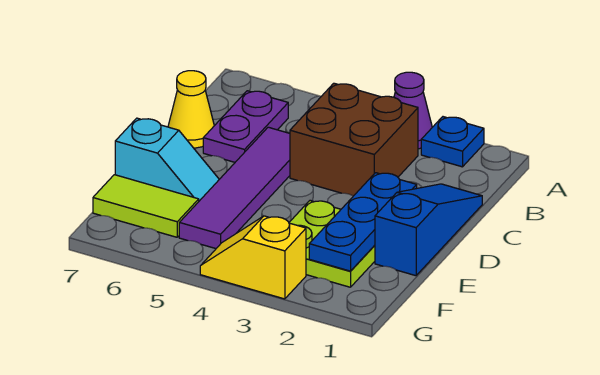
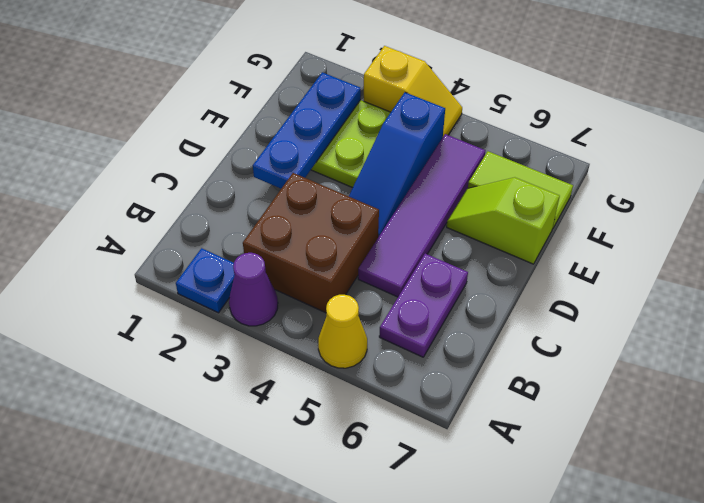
blue 1x3 slope [375,184,482,276] -> blue 1x3 slope moved to [349,92,445,237]
yellow 1x1 cone [168,71,214,148] -> yellow 1x1 cone moved to [318,295,367,368]
cyan 1x2 slope [115,118,219,201] -> lime 1x2 slope [447,177,560,264]

